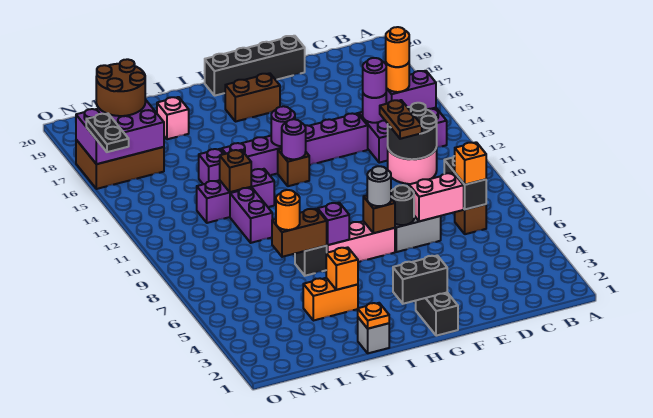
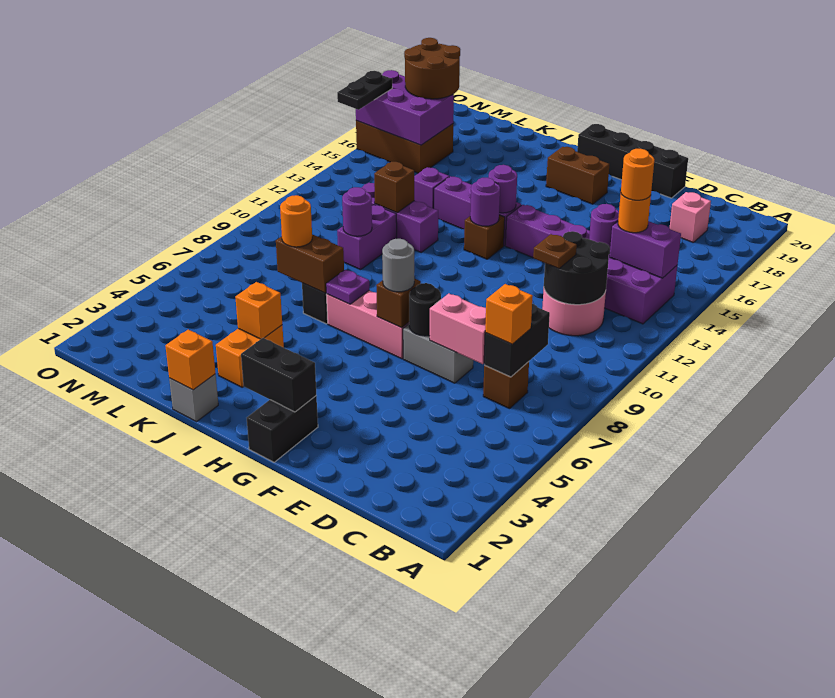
brown 1x2 plate [380,100,422,139] -> brown 1x1 plate [533,234,577,269]
purple 1x1 round brick [363,58,386,98] -> purple 1x1 round brick moved to [342,187,372,236]
purple 1x1 brick [318,203,349,245] -> purple 1x1 plate [326,270,369,304]
orange 1x1 plate [358,303,389,329] -> orange 1x1 brick [165,330,215,390]
orange 1x2 brick [303,278,358,321] -> orange 1x2 brick turned to [216,325,284,387]
pink 1x1 brick [157,97,189,139] -> pink 1x1 brick moved to [670,192,711,242]

